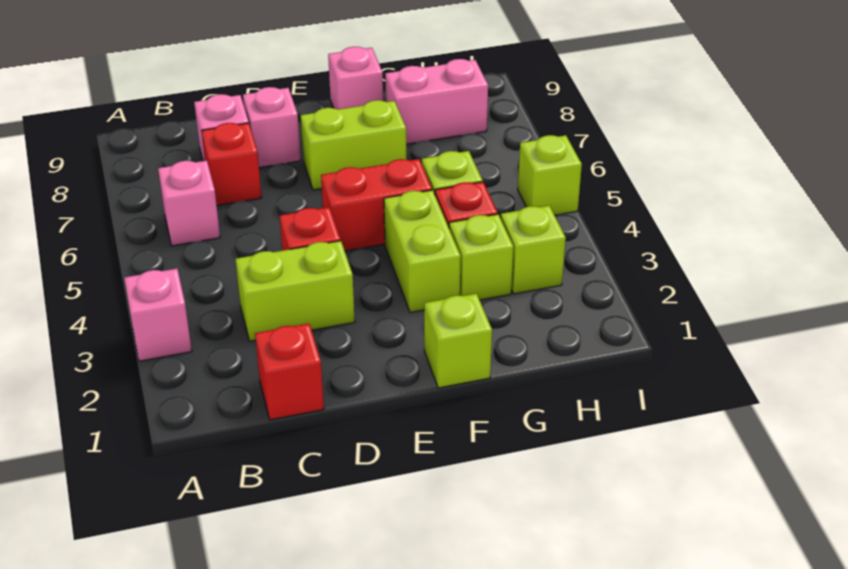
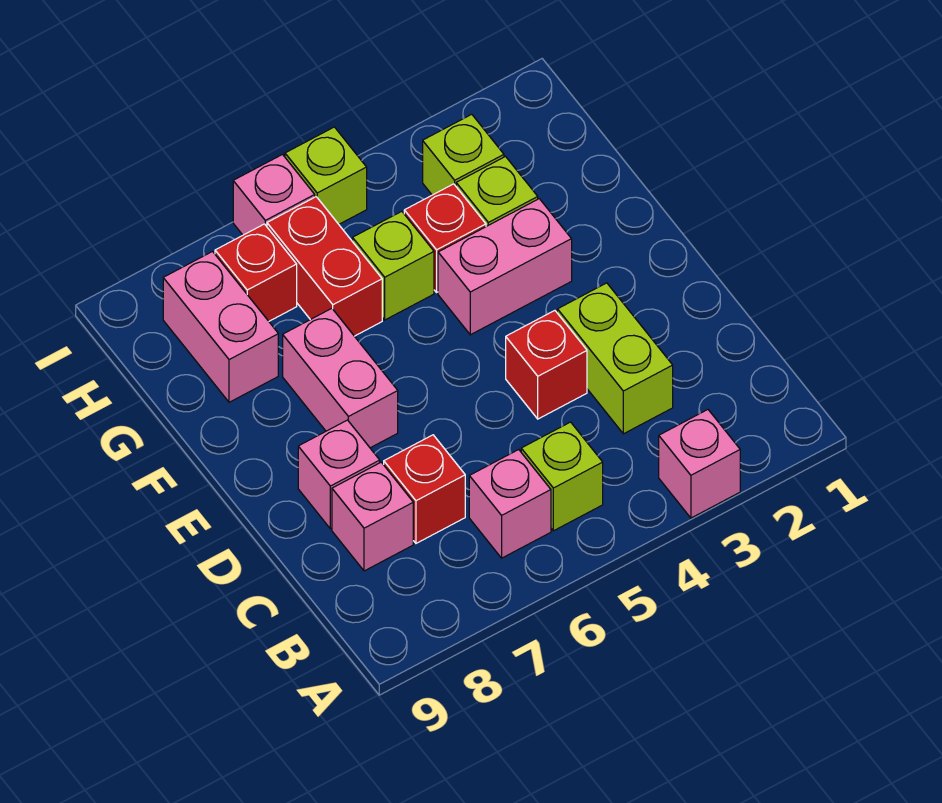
red 1x1 brick [255,324,324,420] -> red 1x1 brick moved to [215,224,297,321]
red 1x2 brick [321,159,432,251] -> red 1x2 brick moved to [267,197,382,336]
lime 1x2 brick [300,100,406,190] -> pink 1x2 brick [283,308,398,448]
lime 1x1 brick [424,294,492,388] -> lime 1x1 brick moved to [521,422,603,531]
lime 1x2 brick [384,190,461,313] -> pink 1x2 brick [438,199,572,335]
pink 1x1 brick [328,47,383,109] -> pink 1x1 brick moved to [233,155,315,235]

